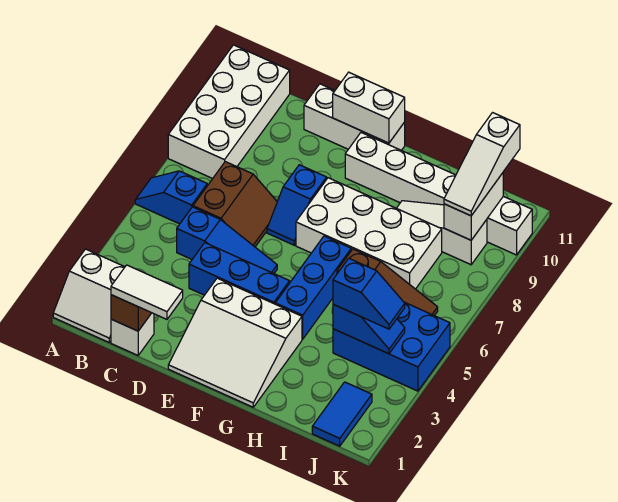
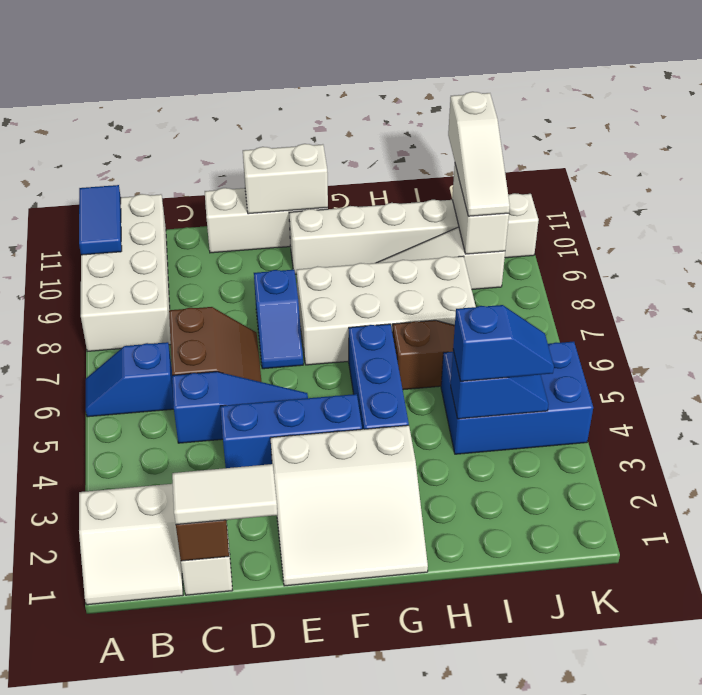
blue 1x2 tile [312,382,372,446] -> blue 1x2 tile moved to [79,185,122,255]

